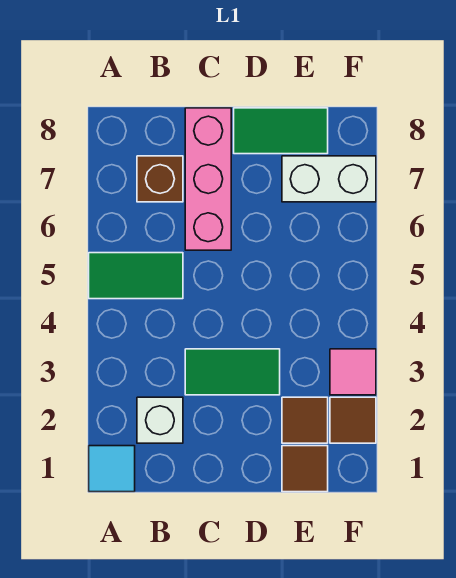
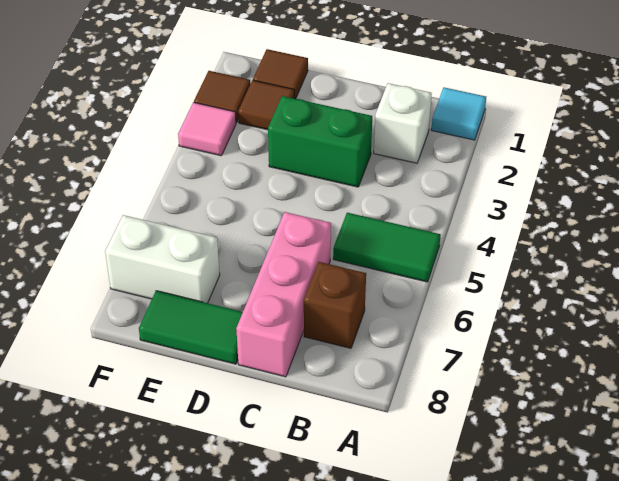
green 1x2 tile [185,349,280,395] -> green 1x2 brick [268,96,372,187]

